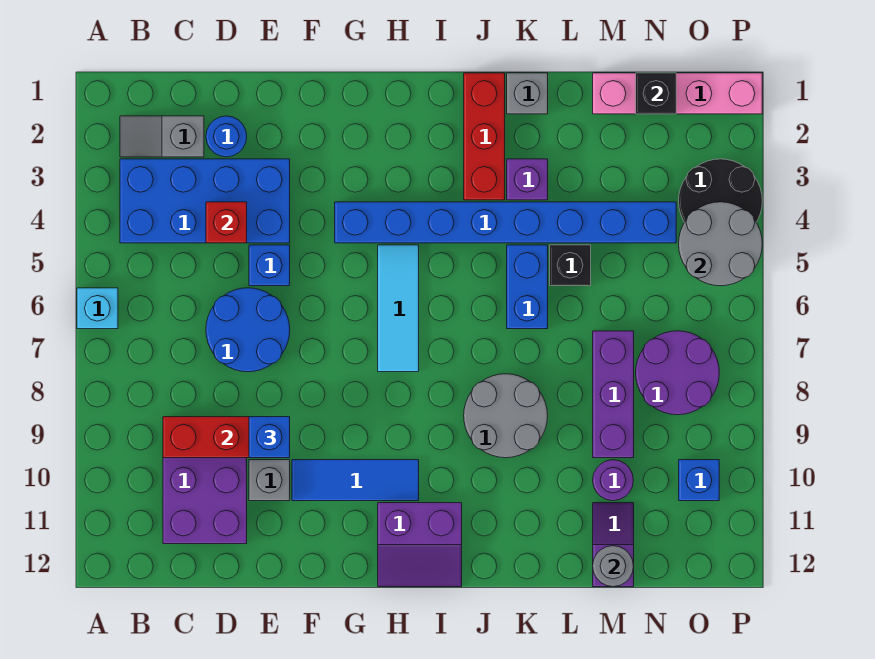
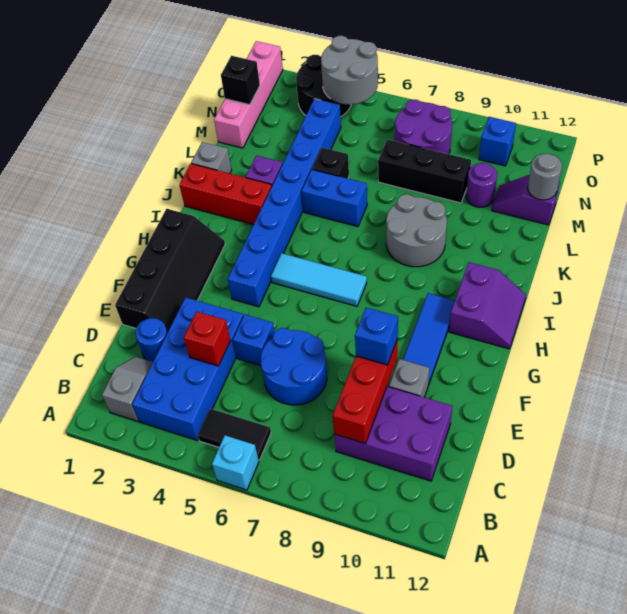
grey 1x2 slope [120,116,204,157] -> grey 1x2 slope turned to [102,357,153,421]
none -> black 1x2 tile [198,409,271,460]
none -> black 2x4 slope [115,209,225,332]
purple 1x3 brick [593,331,634,458] -> black 1x3 brick [378,139,471,203]

